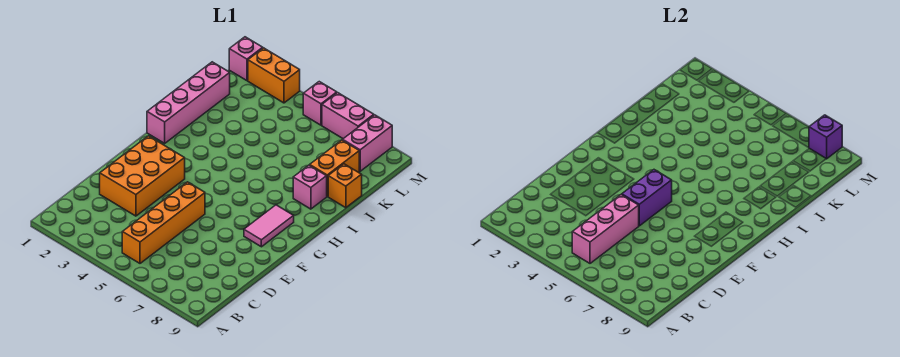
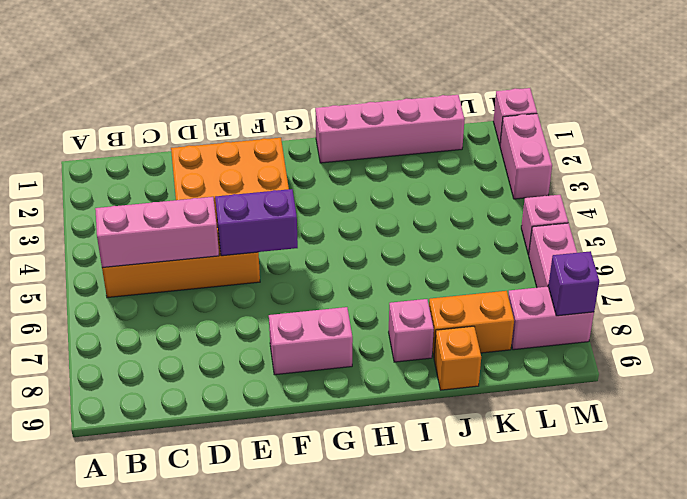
pink 1x2 tile [244,205,294,247] -> pink 1x2 brick [269,307,353,375]
orange 1x2 brick [248,48,300,103] -> pink 1x2 brick [500,114,552,199]

